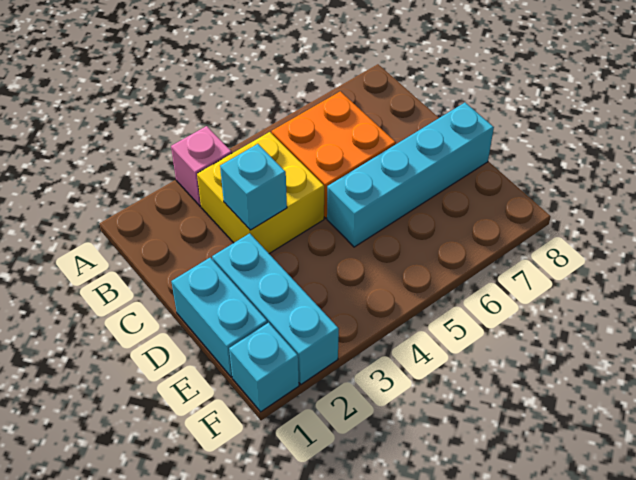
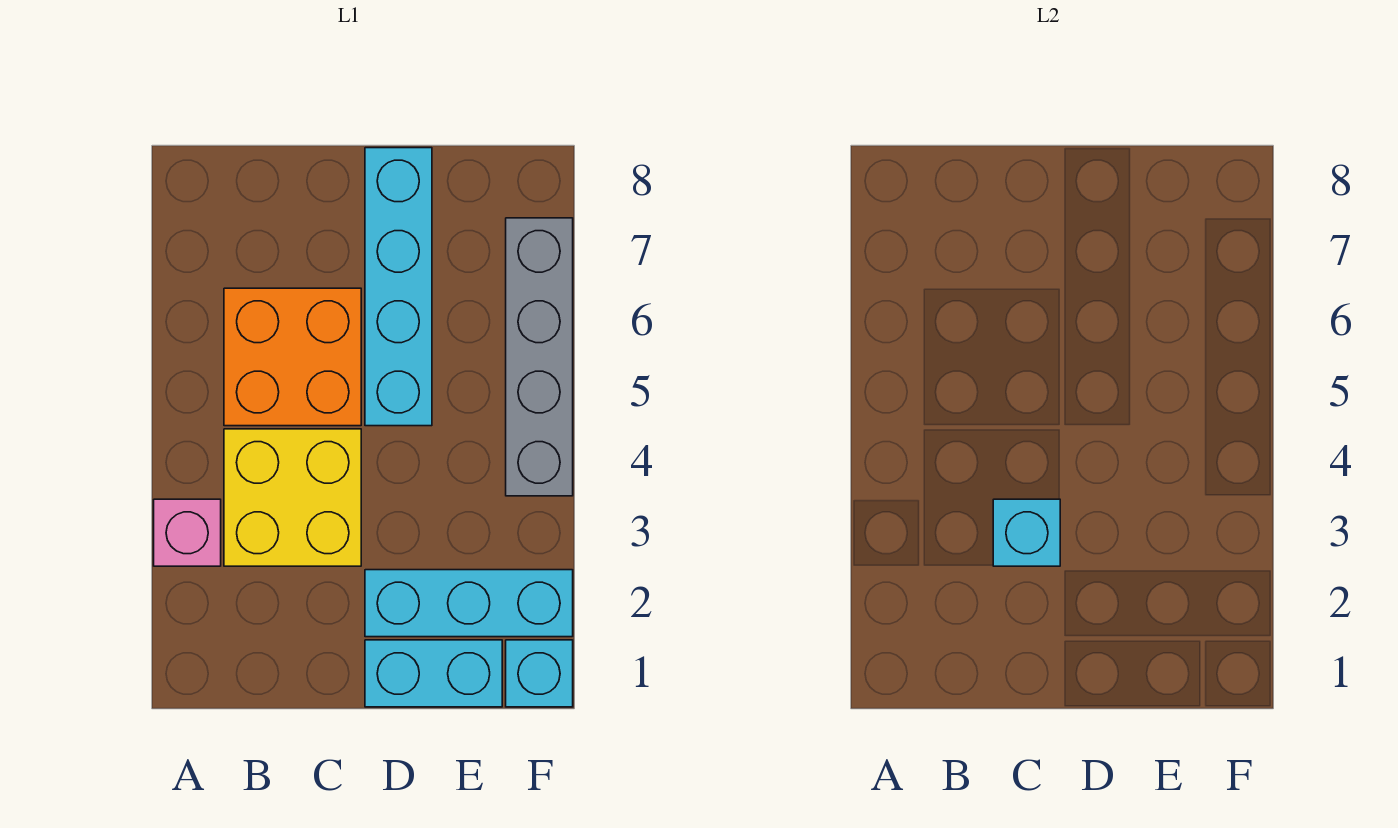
none -> grey 1x4 brick [506,218,573,496]

